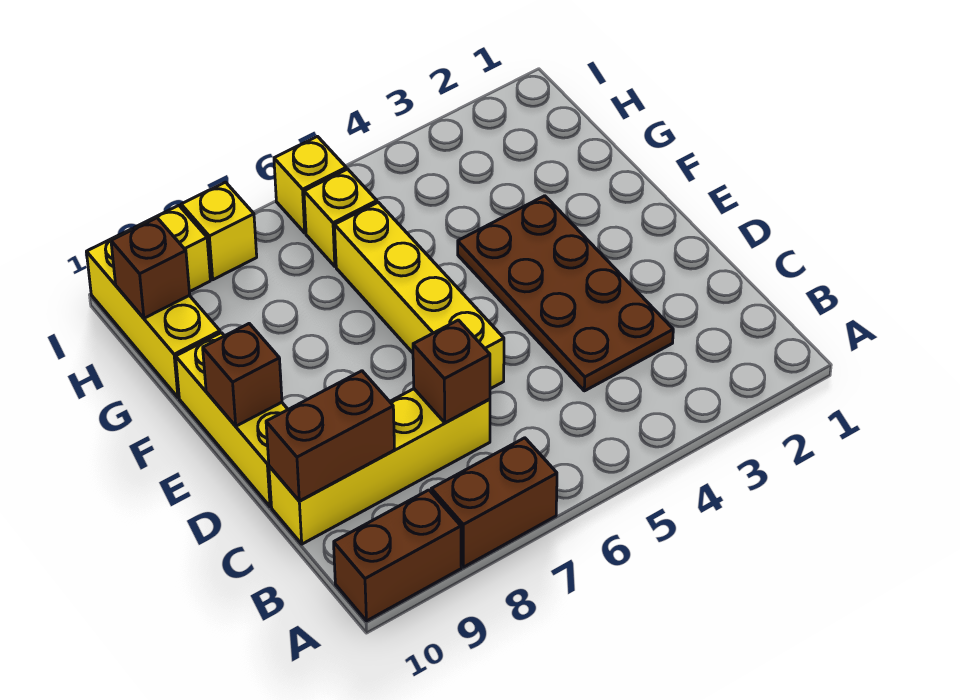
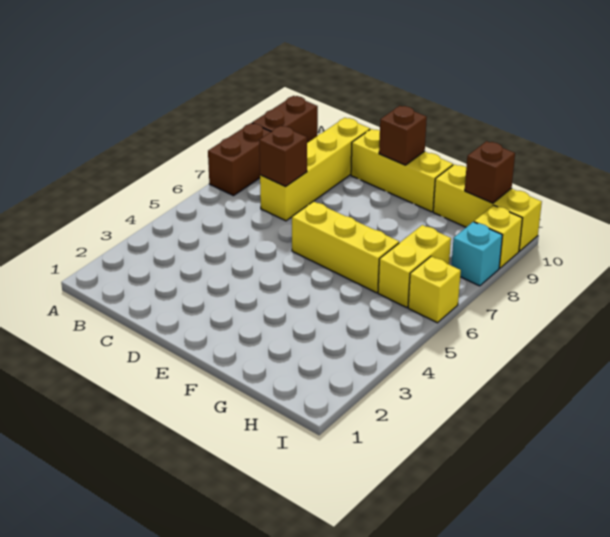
brown 2x4 plate [458,196,673,391] -> none
brown 1x2 brick [266,371,395,501] -> none
yellow 1x4 brick [335,202,504,389] -> yellow 1x3 brick [292,201,399,293]
yellow 1x1 brick [304,169,377,266] -> yellow 1x2 brick [378,225,451,307]
yellow 1x1 brick [181,182,257,280] -> cyan 1x1 brick [451,222,502,286]

